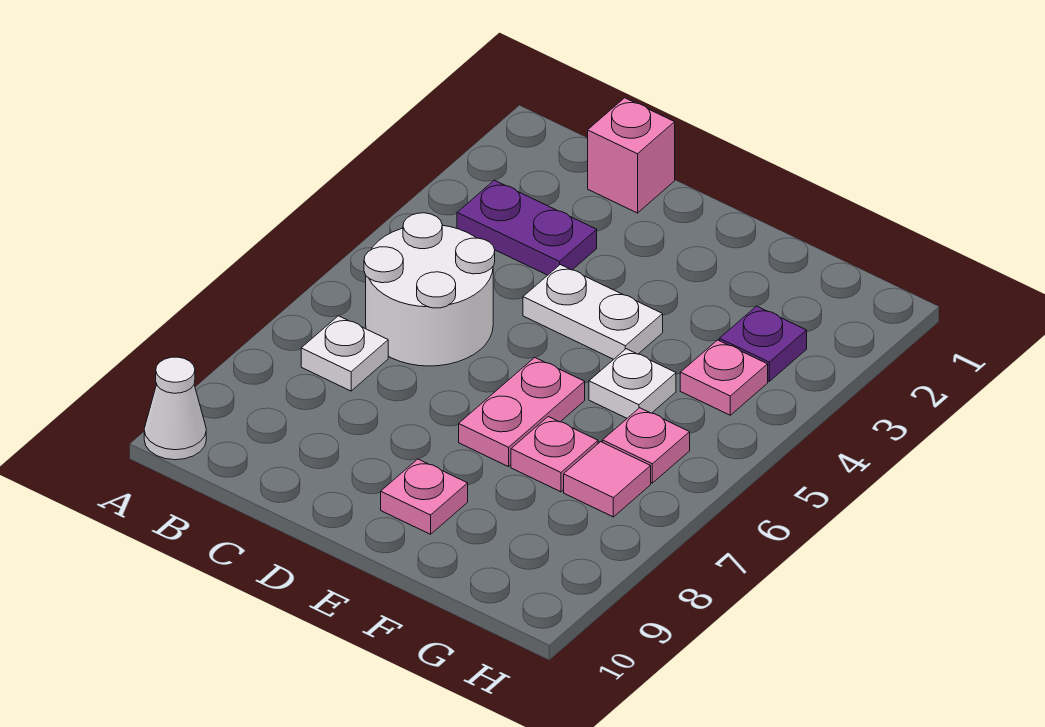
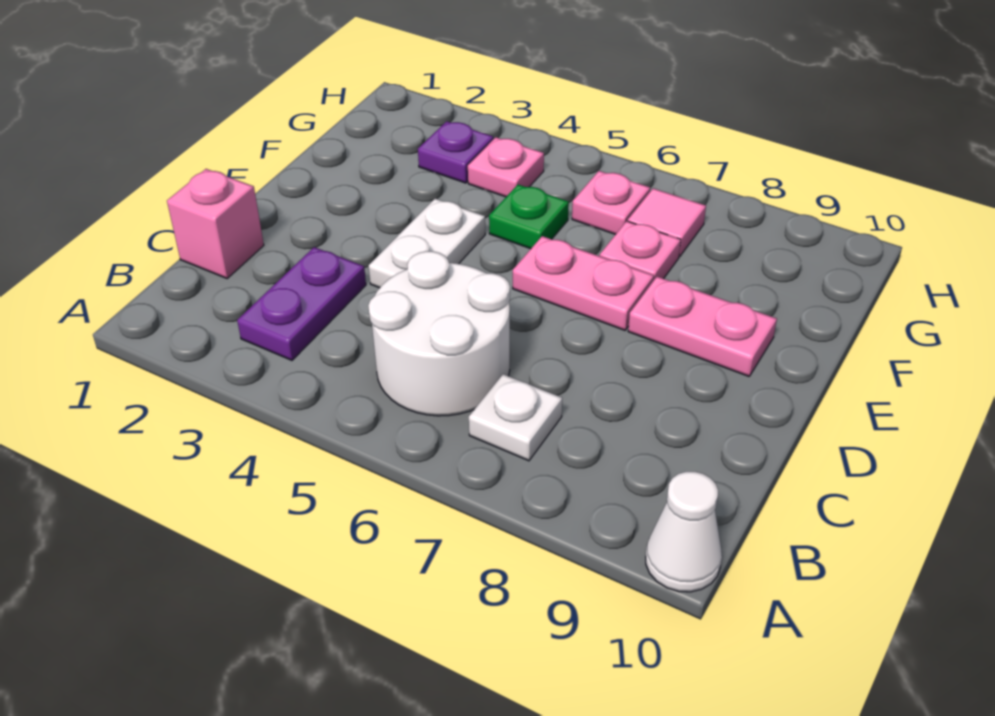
pink 1x1 plate [381,459,468,534] -> pink 1x2 plate [628,277,777,376]
white 1x1 plate [589,349,676,418] -> green 1x1 plate [489,185,569,249]

